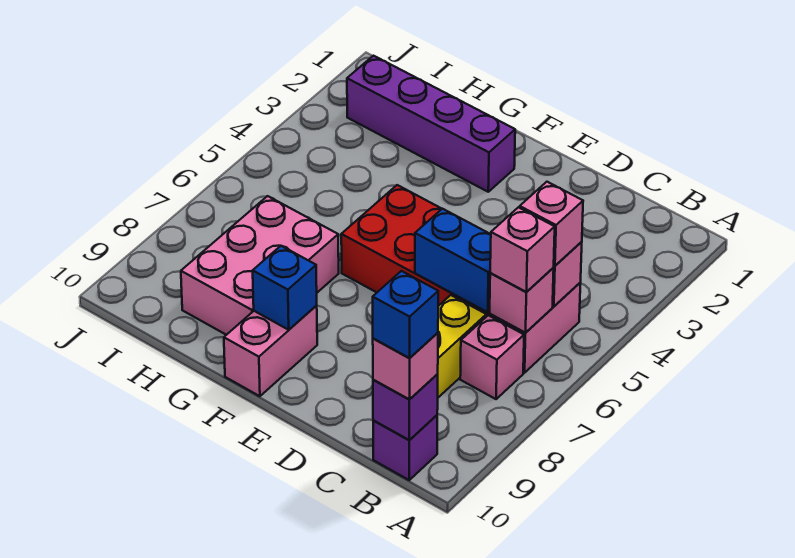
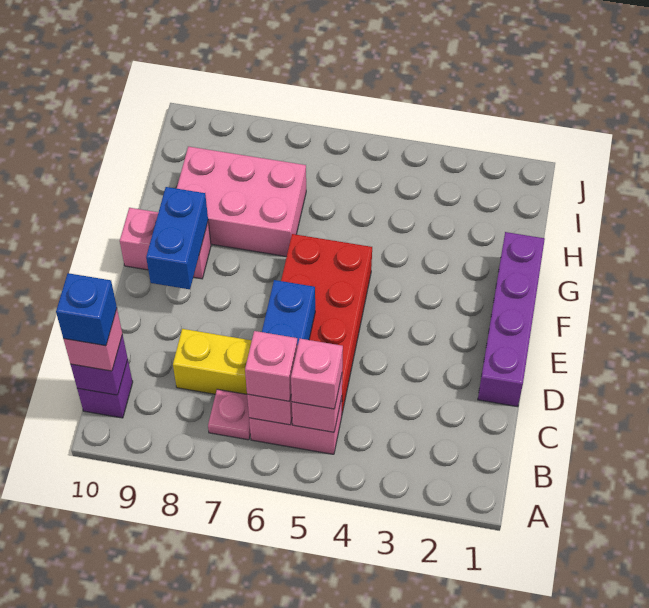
pink 1x1 brick [460,315,524,399] -> pink 1x1 plate [208,389,250,440]
purple 1x4 brick [347,56,515,192] -> purple 1x4 brick moved to [478,232,545,407]
blue 1x1 brick [253,246,317,330] -> blue 1x2 brick [146,187,208,289]

